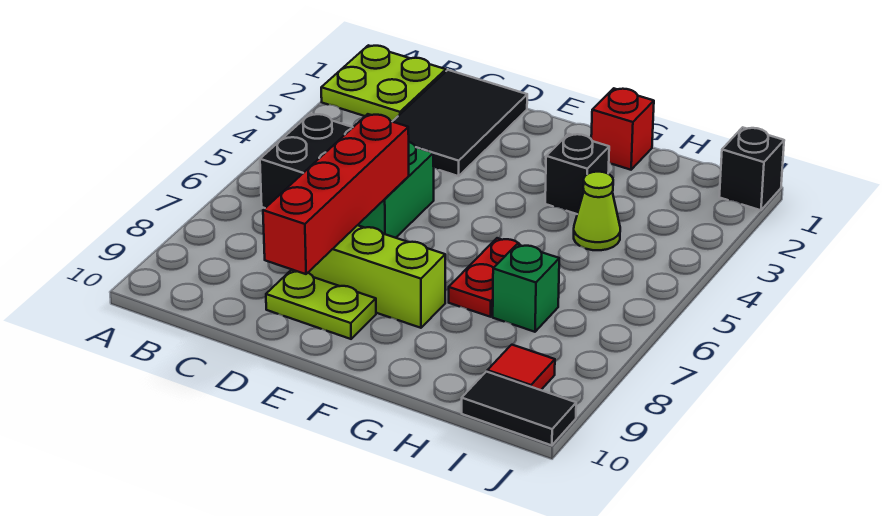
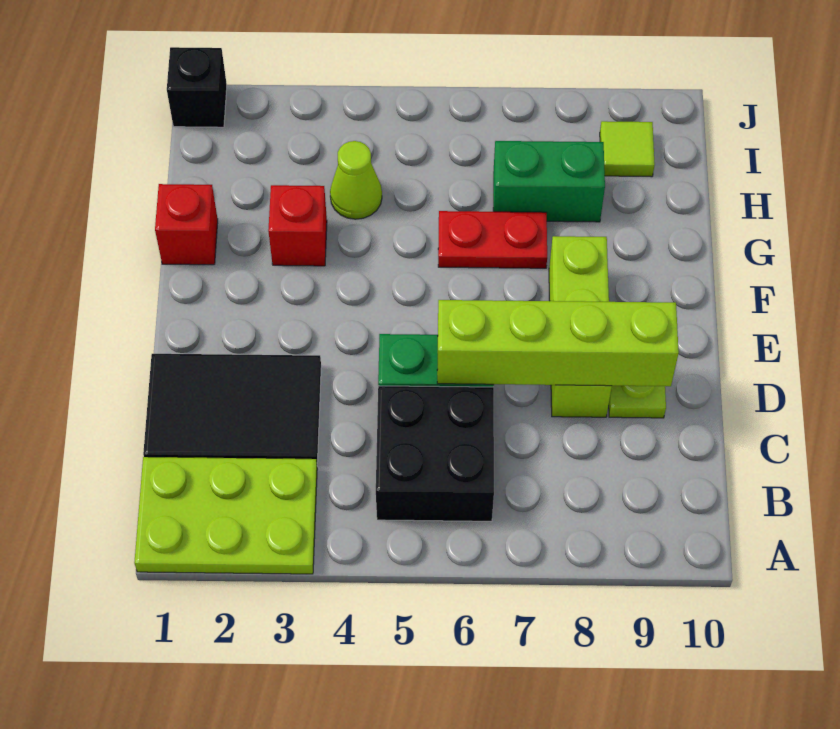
lime 2x2 plate [321,45,446,121] -> lime 2x3 plate [134,457,317,574]
red 1x4 brick [263,114,409,274] -> lime 1x4 brick [437,300,679,386]
black 1x1 brick [545,134,609,214] -> red 1x1 brick [268,185,327,266]
green 1x1 brick [493,244,559,332] -> green 1x2 brick [493,141,605,222]
red 1x1 tile [487,345,555,390] -> lime 1x1 tile [600,121,655,177]
black 1x2 tile [462,372,576,445] -> none

